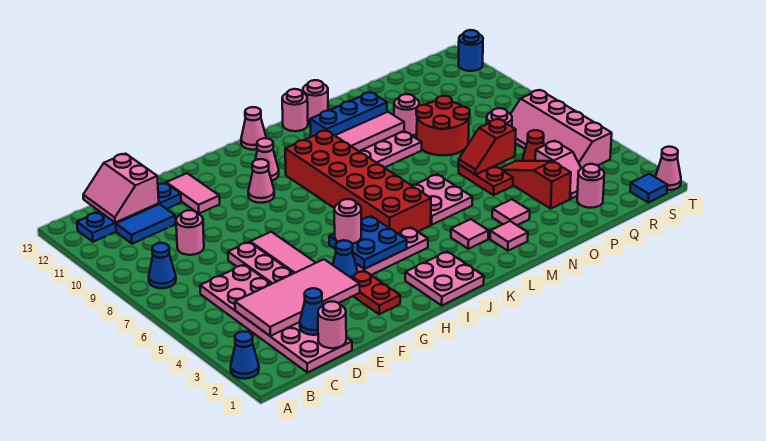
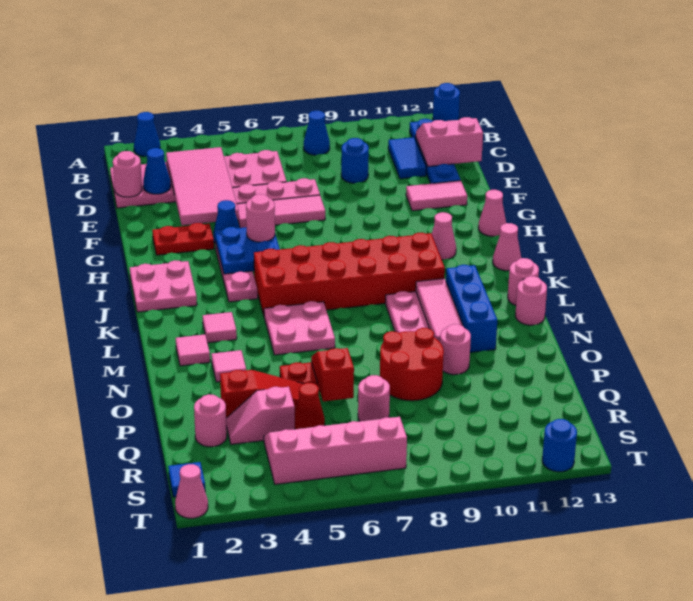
none -> blue 1x1 round brick [433,83,460,121]
pink 1x1 round brick [176,210,204,255] -> blue 1x1 round brick [341,138,369,183]
pink 1x1 cone [248,159,274,203] -> pink 1x1 cone moved to [478,190,506,236]

